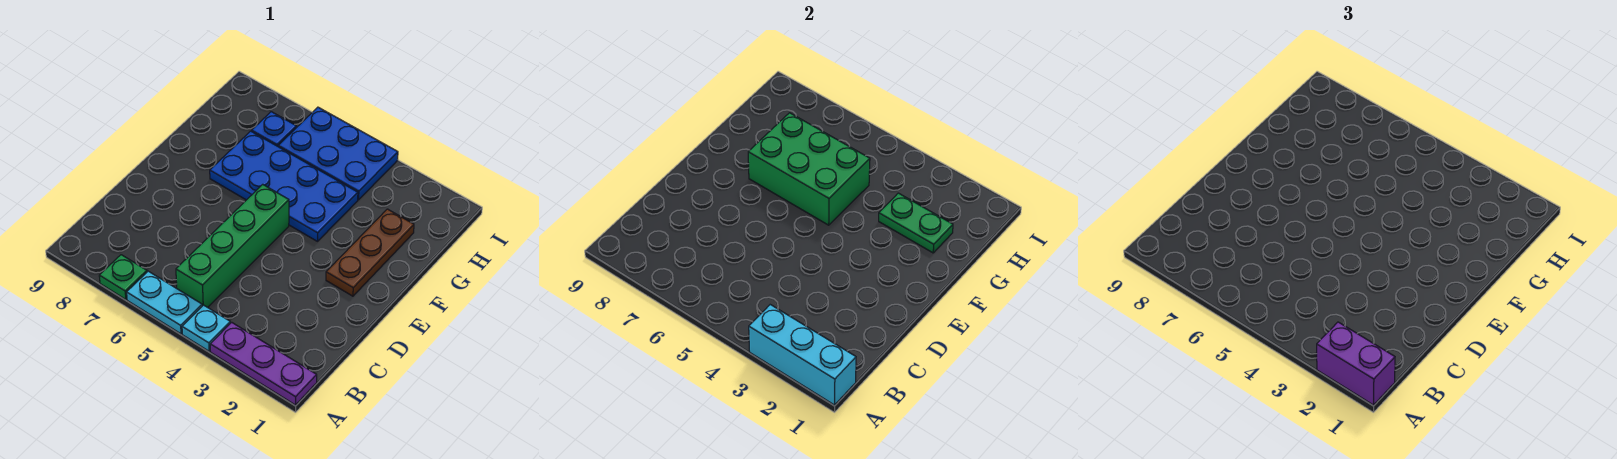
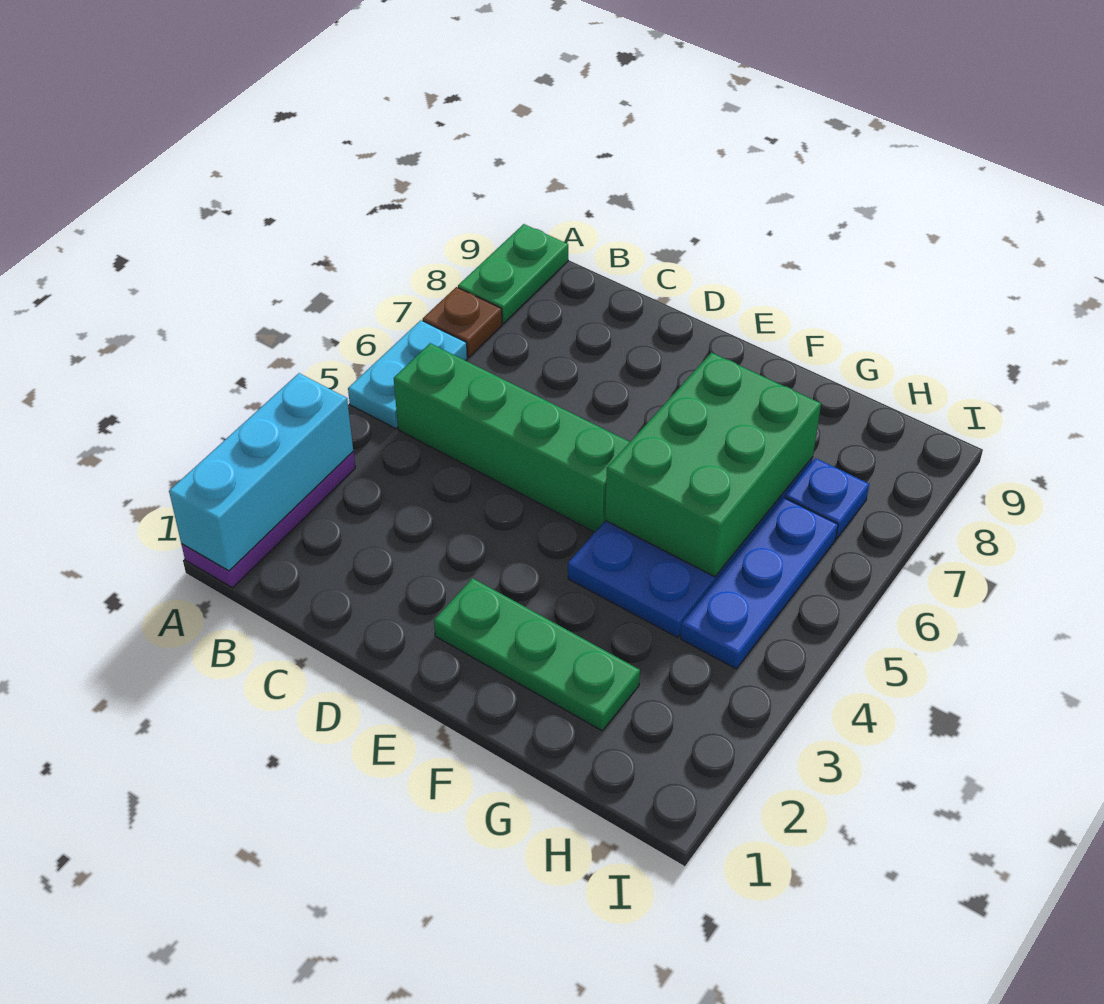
purple 1x2 brick [1317,322,1395,405] -> none
cyan 1x1 plate [182,305,230,351] -> none
green 1x1 plate [99,255,147,299] -> brown 1x1 plate [423,287,502,357]
brown 1x3 plate [326,209,414,296] -> green 1x3 plate [434,578,640,731]
green 1x2 plate [879,193,953,253] -> green 1x2 plate moved to [458,224,568,323]
blue 2x3 plate [278,107,398,200] -> blue 1x3 plate [681,498,838,669]

